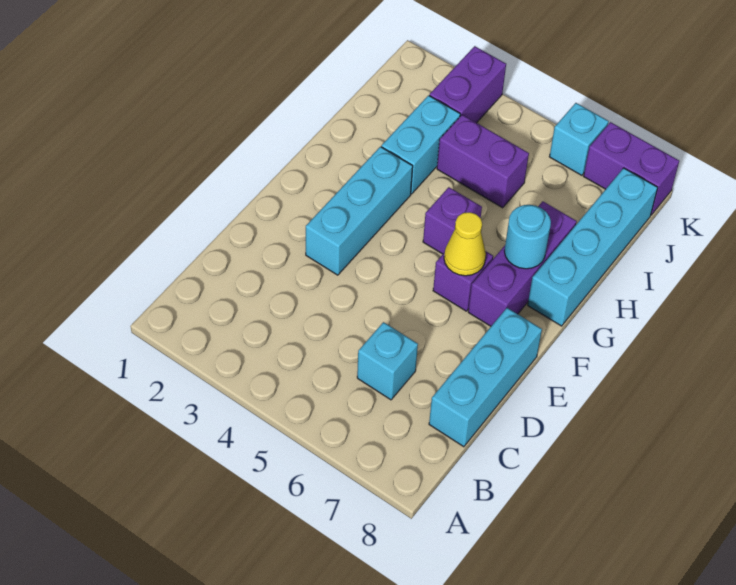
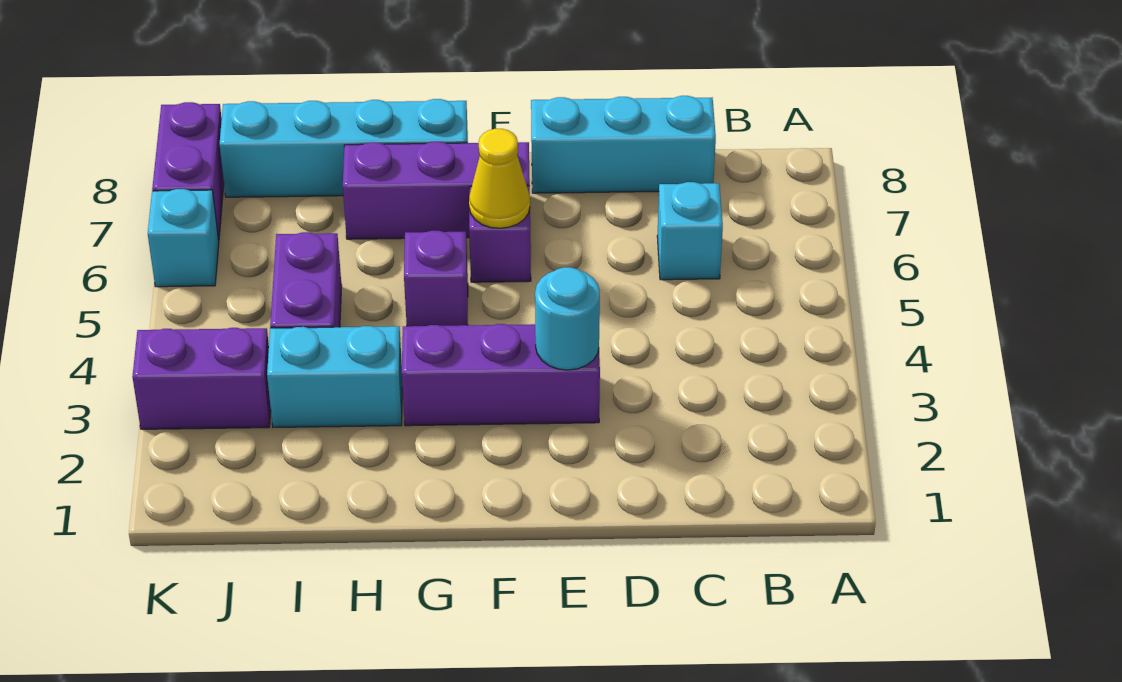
cyan 1x3 brick [306,147,413,275] -> purple 1x3 brick [402,324,600,426]
cyan 1x1 round brick [504,205,551,269] -> cyan 1x1 round brick moved to [535,267,600,370]

